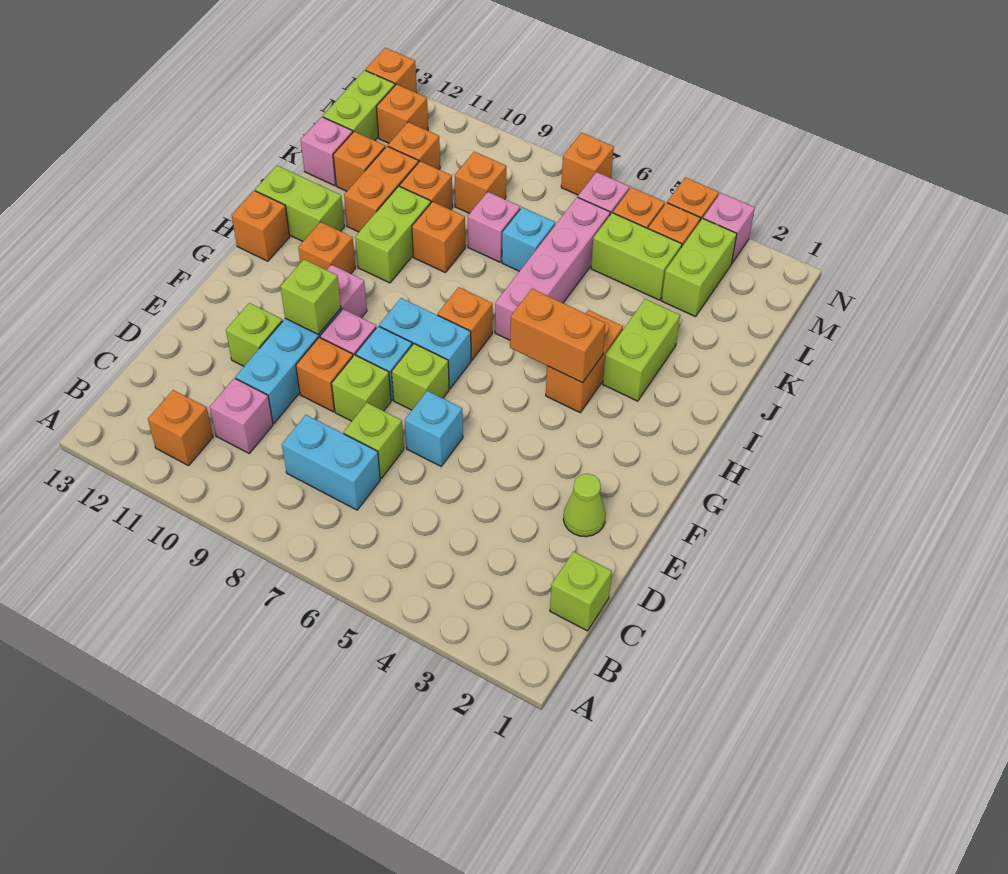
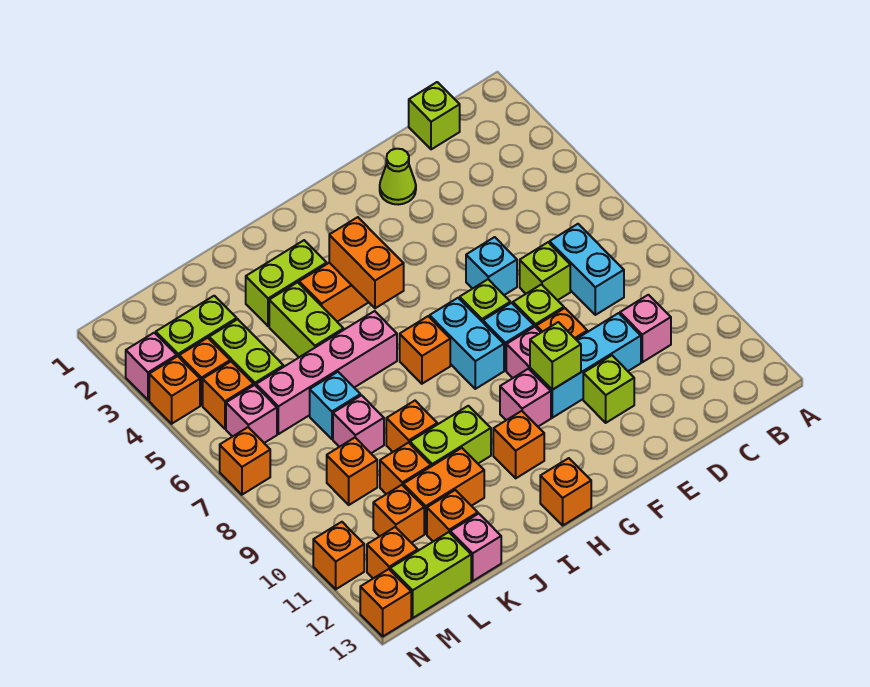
orange 1x1 brick [148,390,213,466] -> orange 1x1 brick moved to [313,522,364,589]
lime 1x2 brick [255,166,344,241] -> lime 1x2 brick moved to [269,282,344,357]

